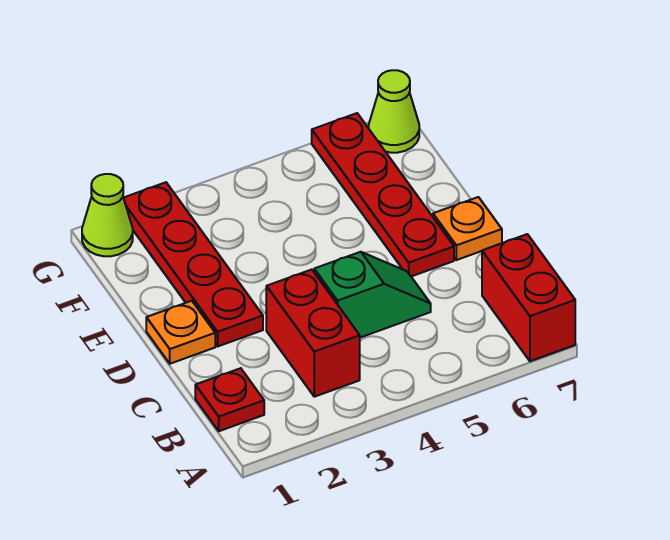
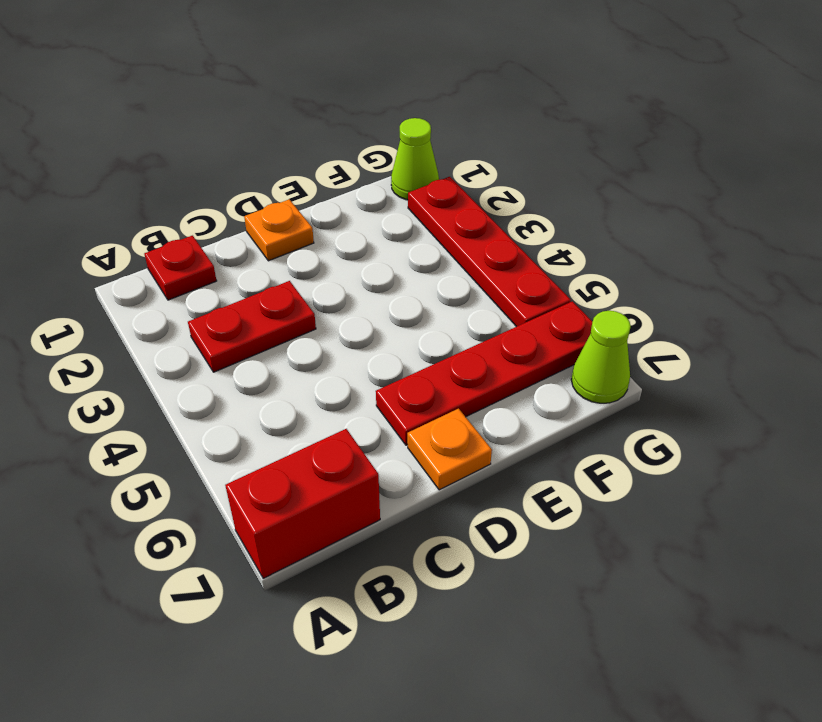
red 1x2 brick [266,270,360,397] -> red 1x2 plate [188,281,316,372]
green 1x2 slope [314,252,431,338] -> none
red 1x4 plate [124,182,263,346] -> red 1x4 plate turned to [408,177,571,327]

